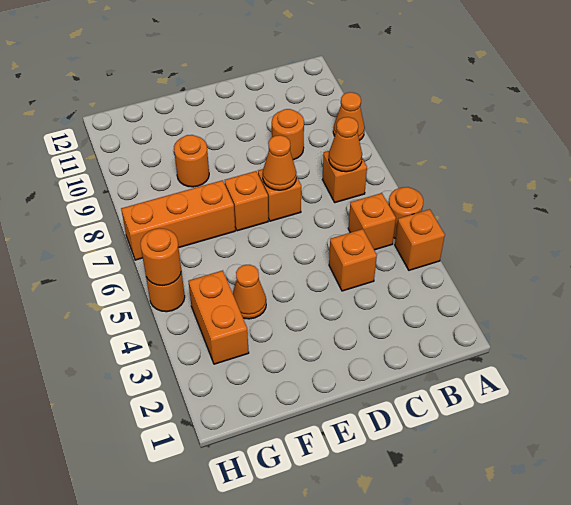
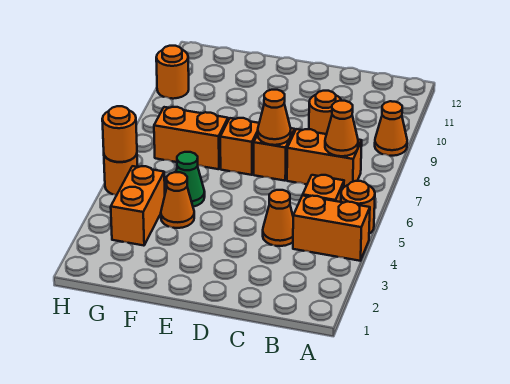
orange 1x1 brick [395,209,445,270] -> orange 1x2 brick [293,195,370,261]
orange 1x1 brick [322,151,367,203] -> orange 1x2 brick [287,129,362,187]
orange 1x1 brick [329,229,377,291] -> orange 1x1 cone [263,190,293,246]
none -> green 1x1 cone [176,152,205,207]
orange 1x3 brick [121,180,235,260] -> orange 1x2 brick [154,107,228,169]
orange 1x1 round brick [174,135,209,187] -> orange 1x1 round brick moved to [156,46,189,99]

